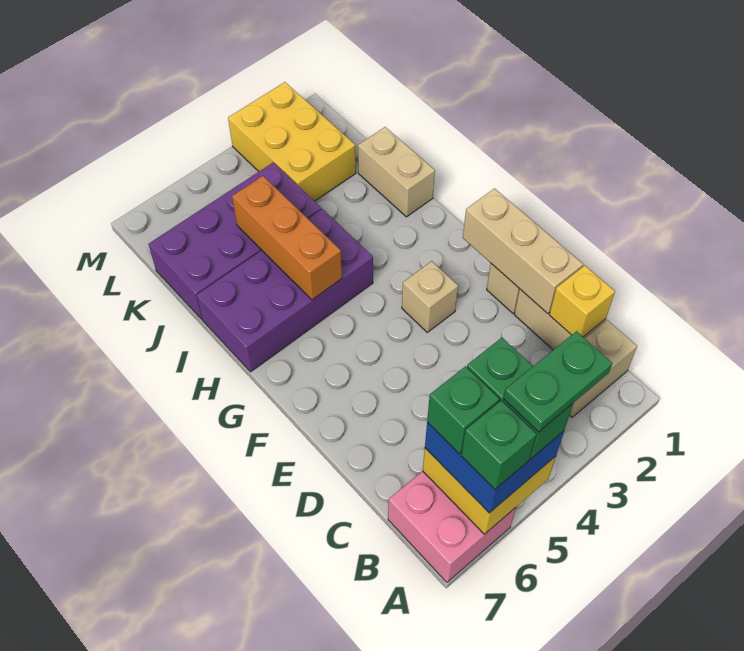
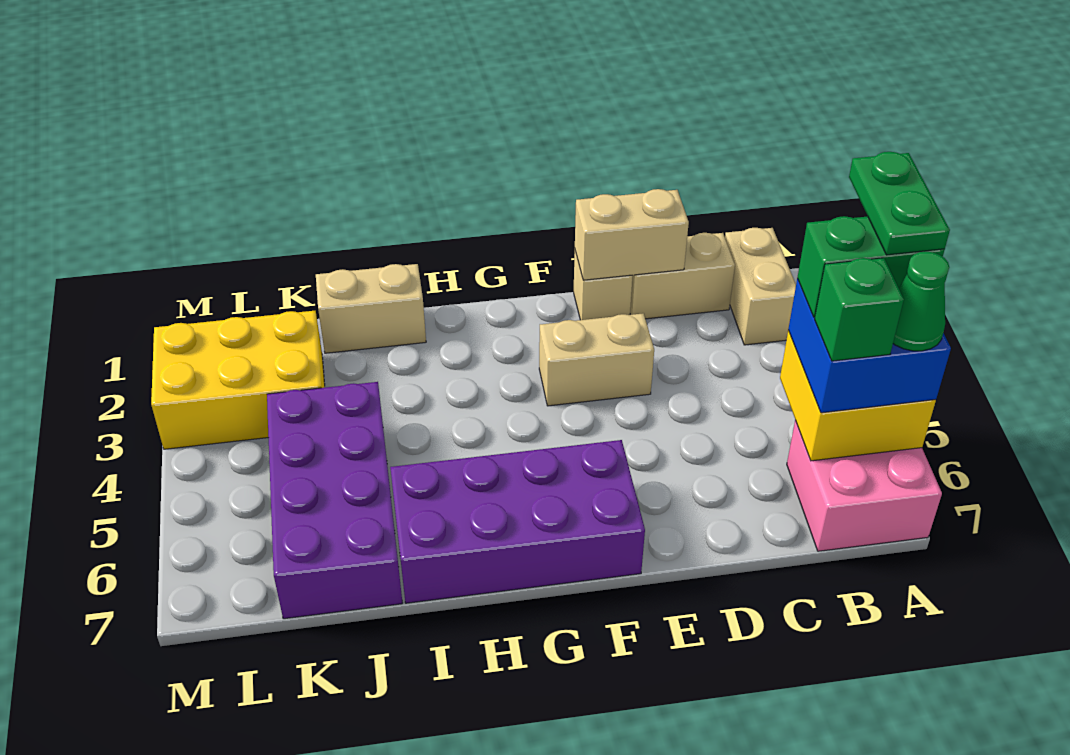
green 1x1 brick [461,400,537,489] -> green 1x1 cone [893,251,949,351]
yellow 1x1 brick [549,265,615,337] -> none
tan 1x3 brick [463,189,583,314] -> tan 1x2 brick [575,189,689,280]
tan 1x1 brick [402,261,458,332] -> tan 1x2 brick [539,313,654,406]
purple 2x4 brick [196,209,373,372] -> purple 2x4 brick turned to [390,440,645,603]
orange 1x3 brick [232,176,342,300] -> none

